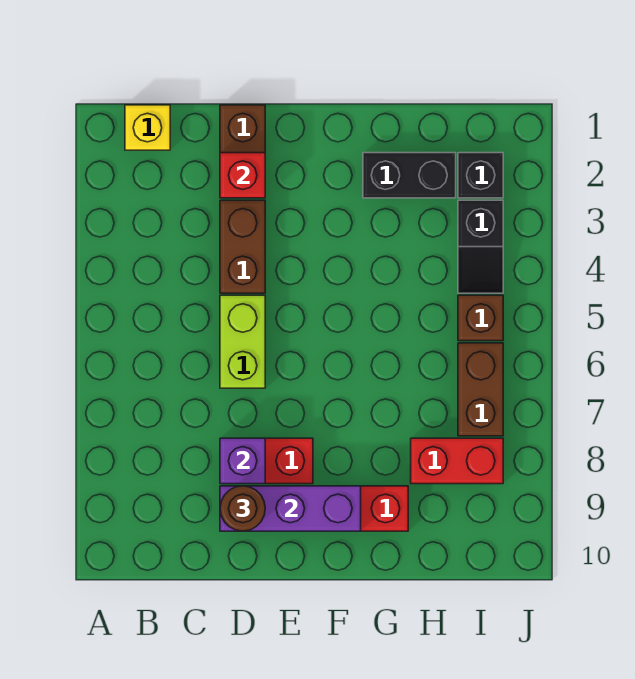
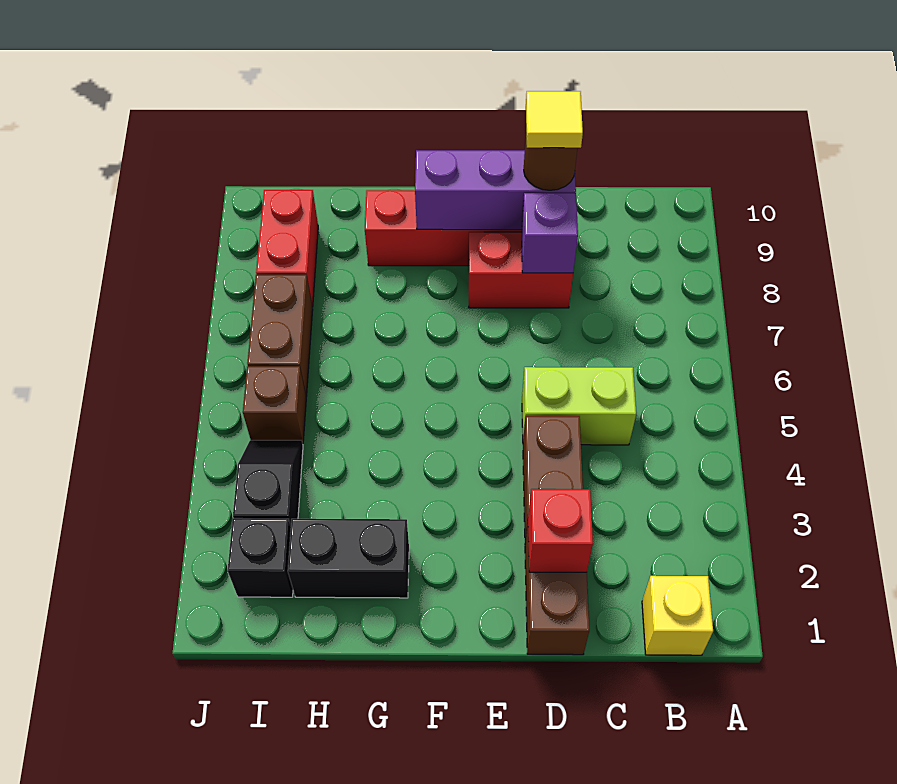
lime 1x2 brick [220,295,265,388] -> lime 1x2 brick turned to [522,367,636,445]
none -> yellow 1x1 tile [526,91,583,148]
red 1x2 brick [411,438,503,484] -> red 1x2 brick turned to [256,190,318,307]

